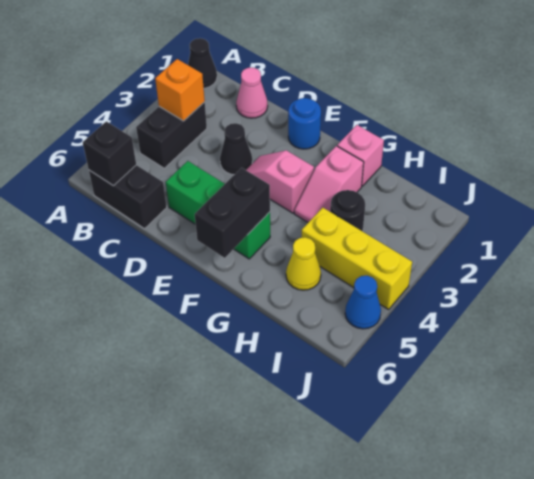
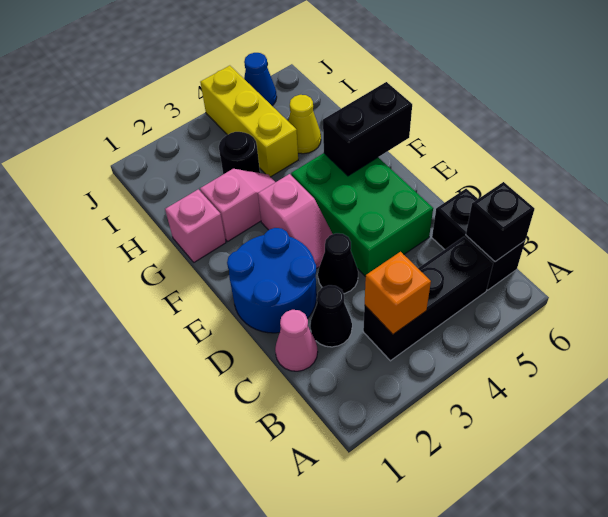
black 1x1 cone [188,38,217,88] -> black 1x1 cone moved to [310,285,352,347]
black 1x2 brick [136,102,207,168] -> black 1x3 brick [363,237,493,361]
green 1x3 brick [166,161,270,259] -> green 2x3 brick [291,153,433,277]
blue 1x1 round brick [288,98,321,149] -> blue 2x2 round brick [227,228,317,333]

